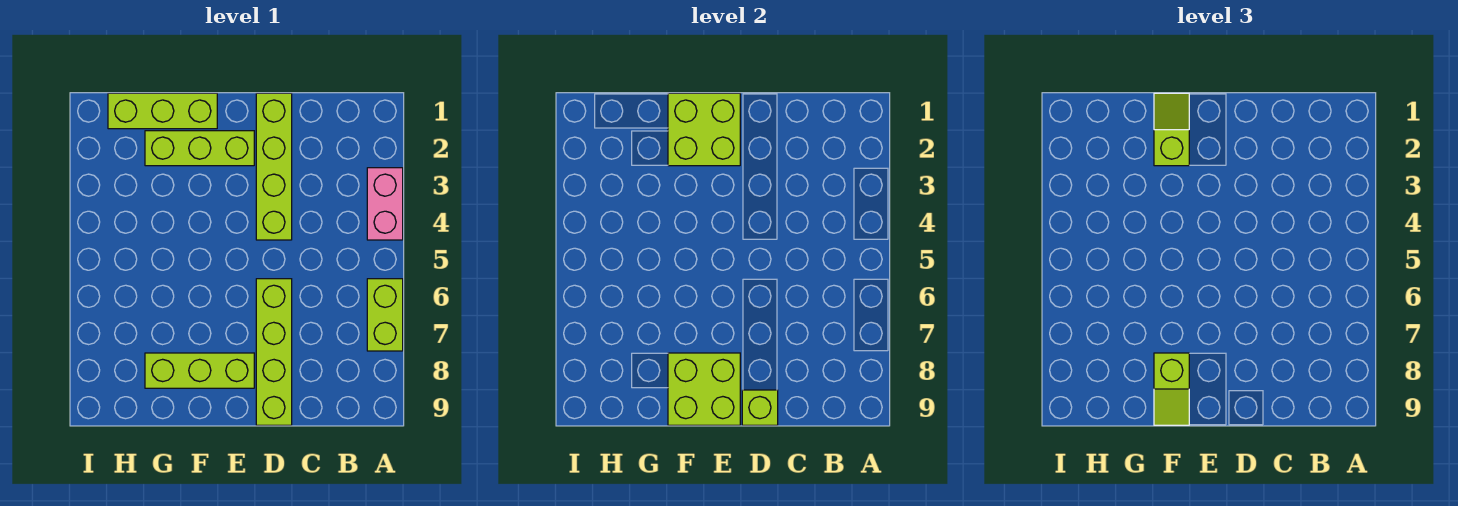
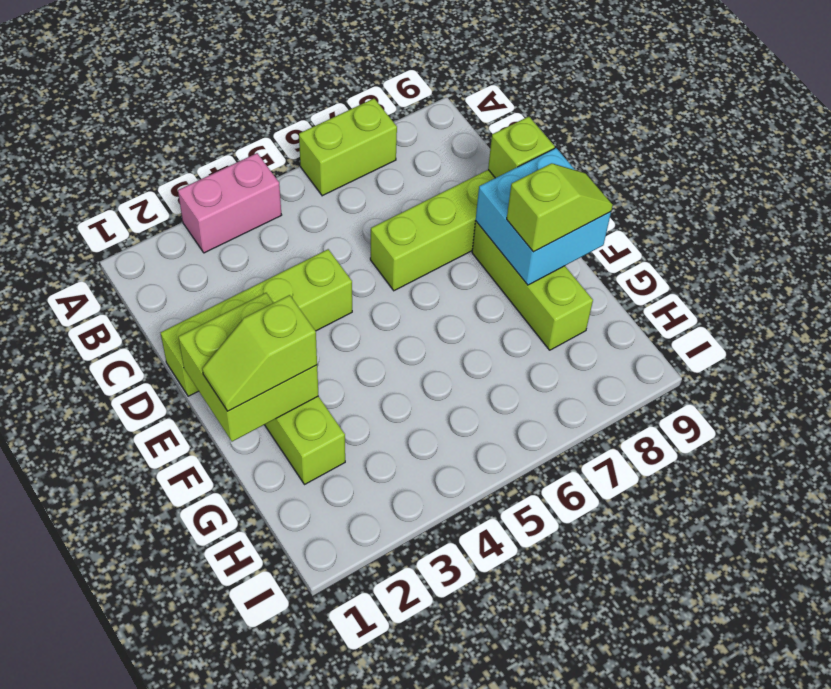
lime 2x2 brick [668,353,740,425] -> cyan 2x2 brick [476,148,611,285]
lime 1x3 brick [108,93,217,129] -> none

